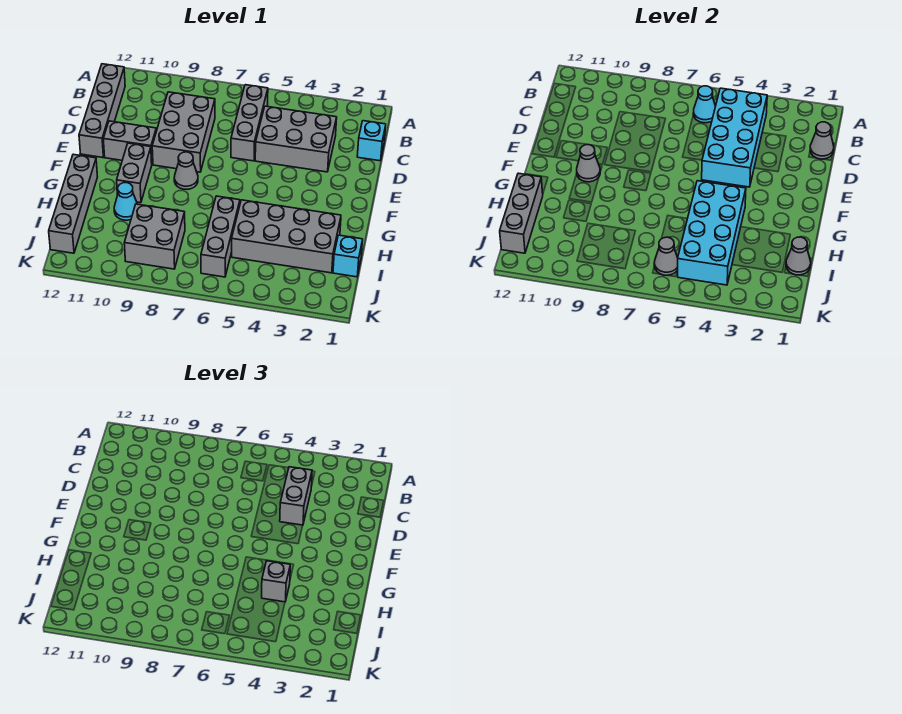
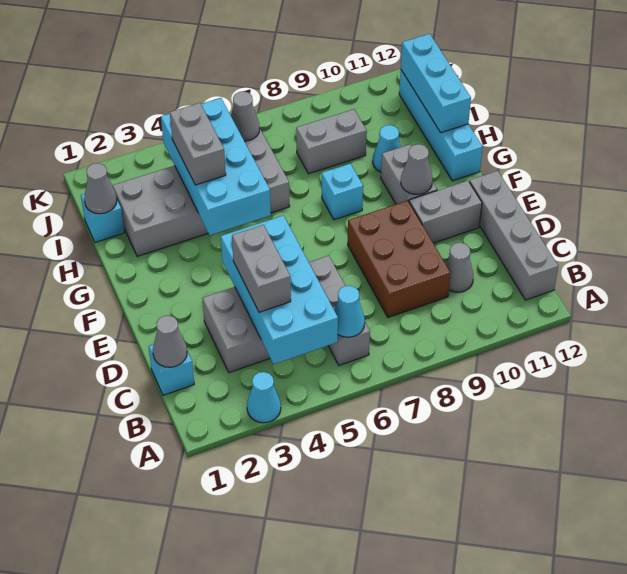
none -> cyan 1x1 cone [247,372,281,423]
grey 2x3 brick [152,92,215,172] -> brown 2x3 brick [348,200,450,318]
grey 1x1 cone [174,152,198,189] -> grey 1x1 cone moved to [446,243,473,292]
none -> cyan 1x1 brick [322,164,363,220]
grey 1x4 brick [49,154,97,253] -> cyan 1x4 brick [399,70,483,181]
grey 1x1 brick [262,561,290,602] -> grey 1x2 brick [170,103,226,185]
grey 1x3 brick [500,173,543,253] -> cyan 1x3 brick [401,34,471,133]
grey 2x2 brick [124,204,185,269] -> grey 1x2 brick [296,109,367,174]

